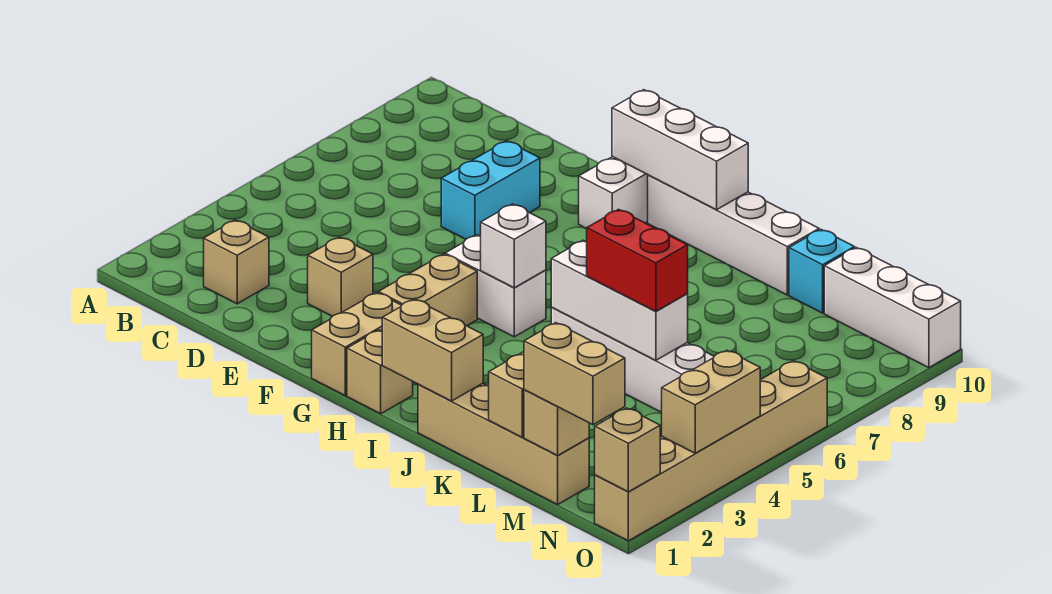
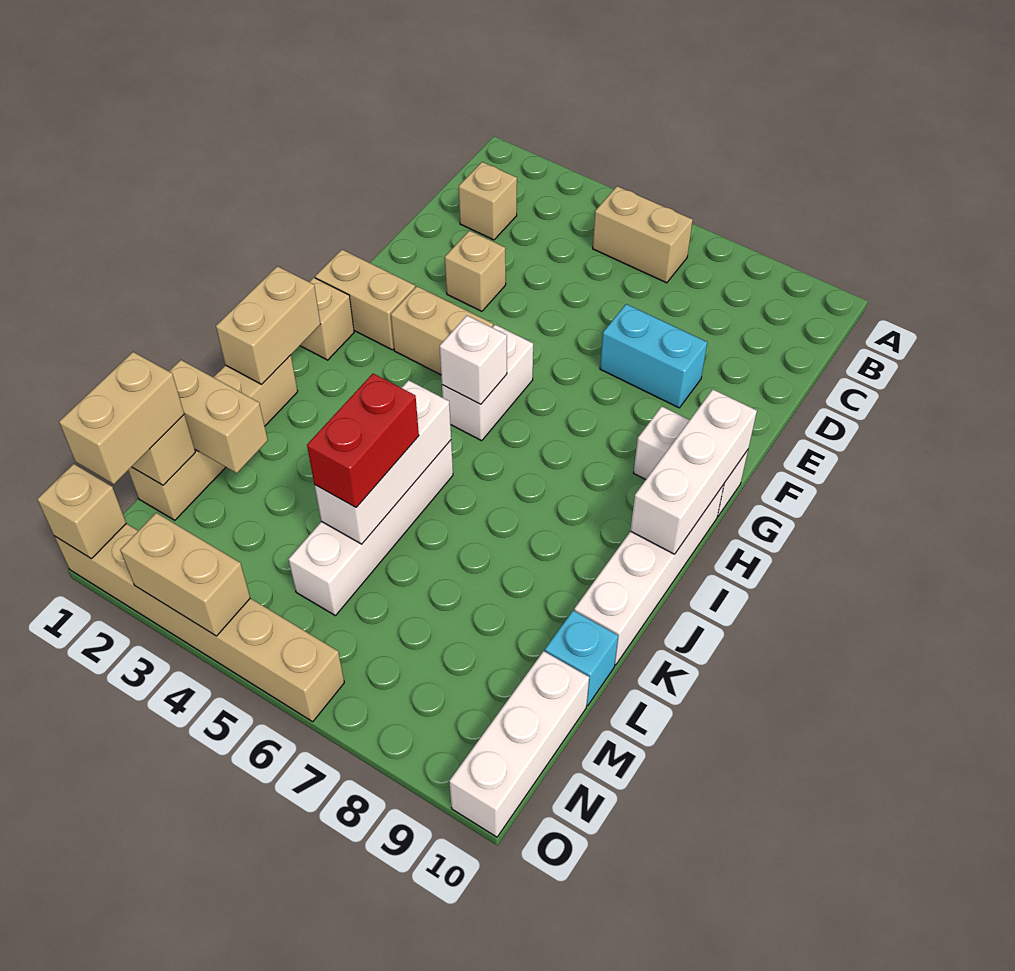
none -> tan 1x2 brick [593,186,693,283]

